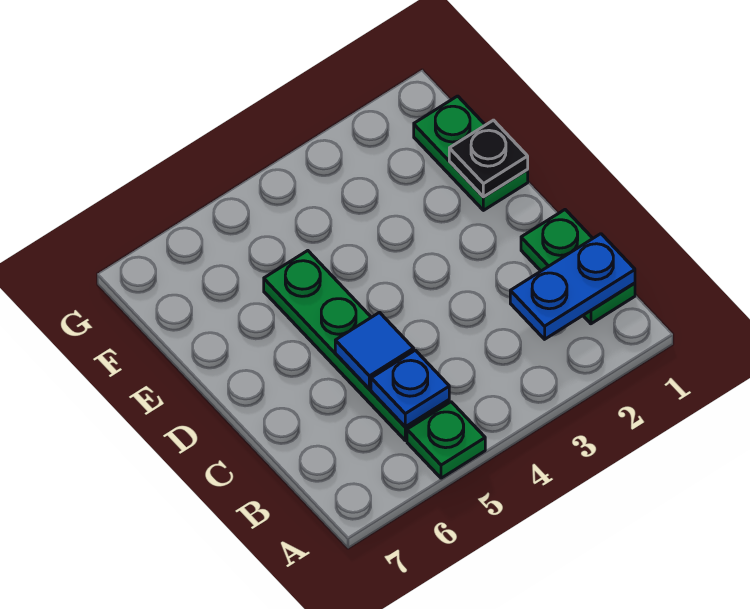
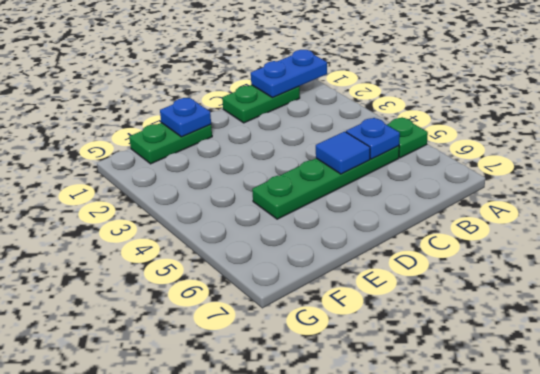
blue 1x2 plate [510,234,635,339] -> blue 1x2 plate turned to [251,50,327,98]
black 1x1 plate [449,120,528,197] -> blue 1x1 plate [160,98,211,137]

